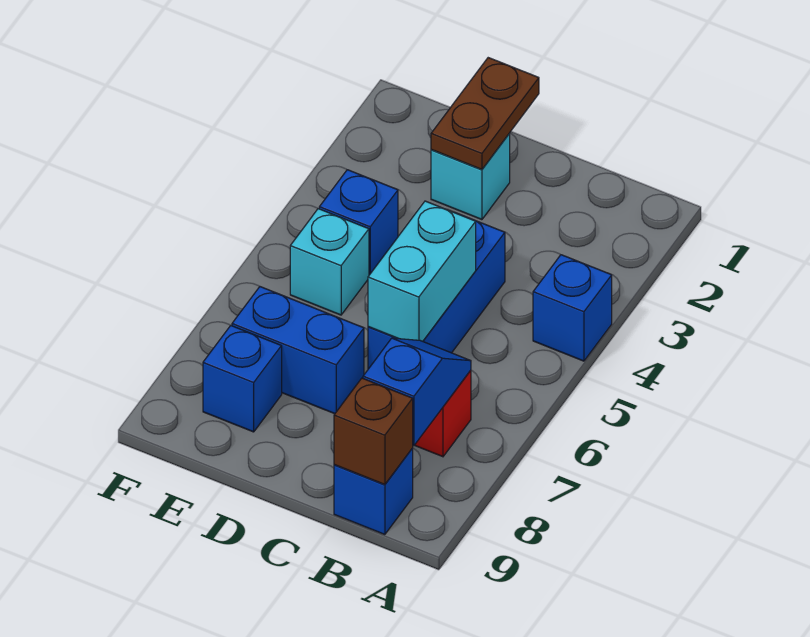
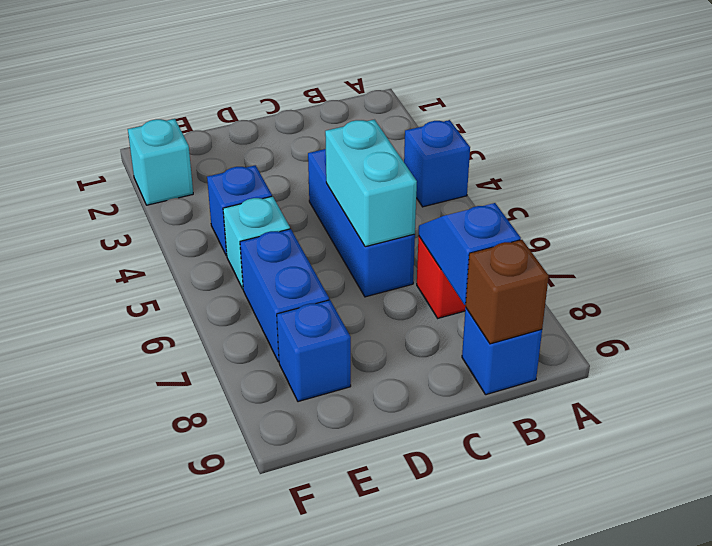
brown 1x2 plate [431,58,539,170] -> none
cyan 1x1 brick [431,133,510,220] -> cyan 1x1 brick moved to [128,119,193,205]
blue 1x2 brick [232,287,364,414] -> blue 1x2 brick turned to [240,229,329,362]

